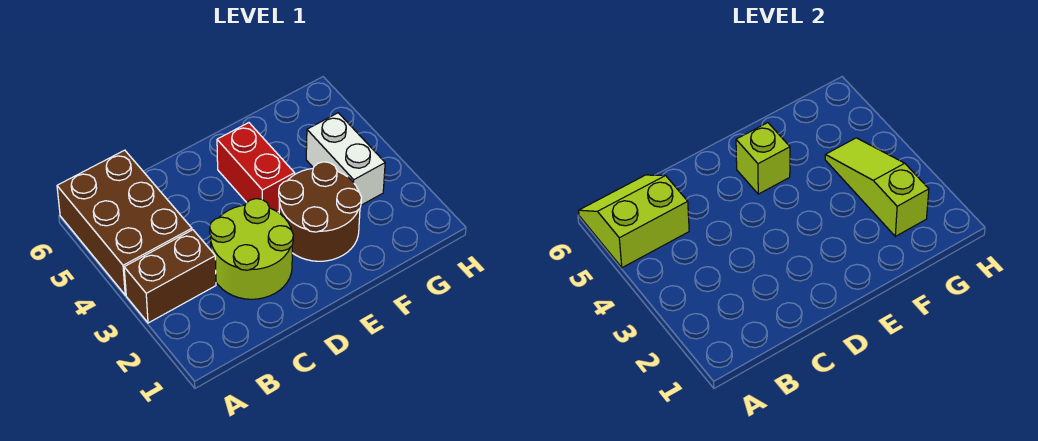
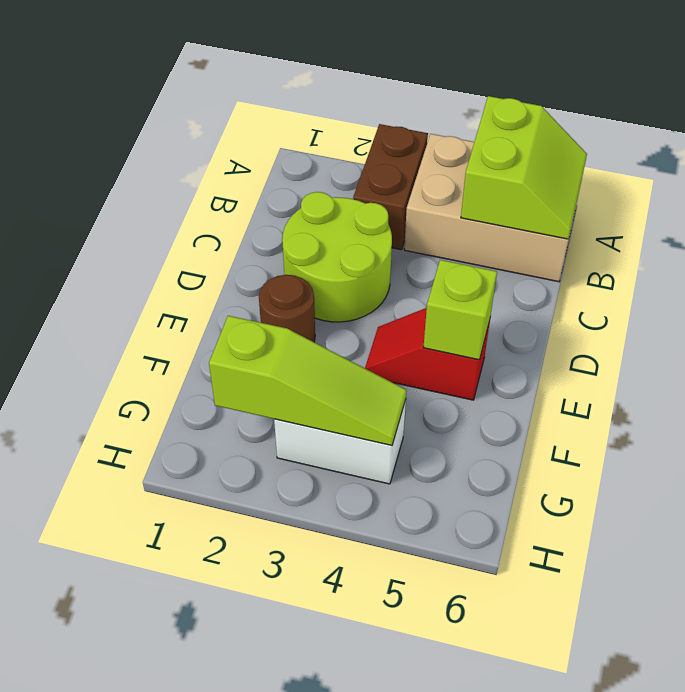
brown 2x3 brick [57,150,192,295] -> tan 2x3 brick [404,134,582,282]
brown 2x2 round brick [279,162,362,261] -> brown 1x1 round brick [259,275,315,342]
red 1x2 brick [217,123,295,212] -> red 1x2 slope [365,308,490,400]

